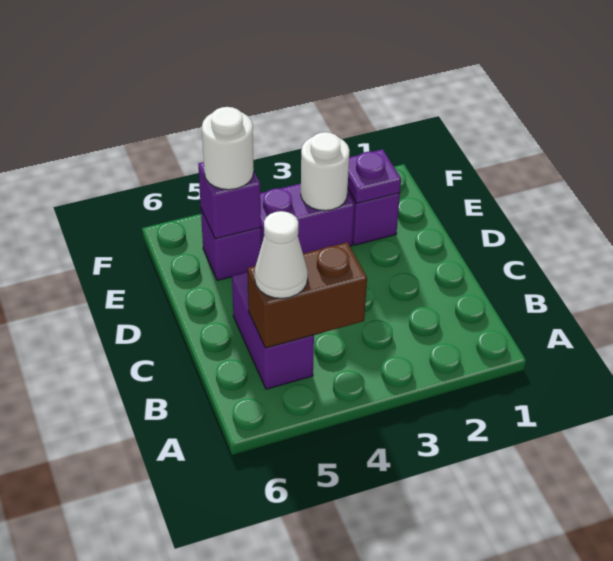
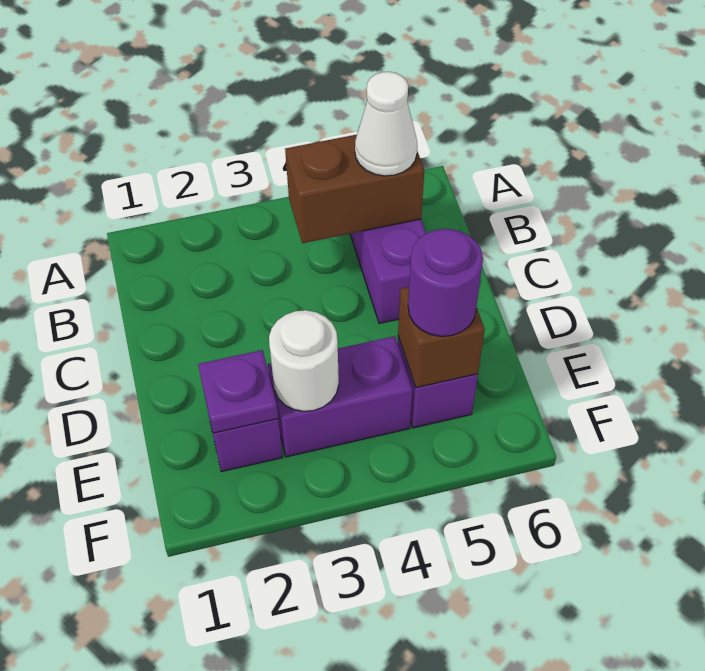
purple 1x1 brick [198,162,261,239] -> brown 1x1 brick [398,287,485,388]
white 1x1 round brick [202,107,254,190] -> purple 1x1 round brick [408,229,483,336]

